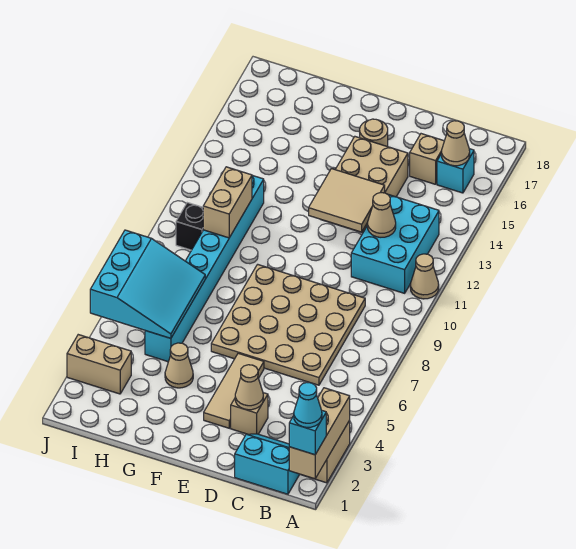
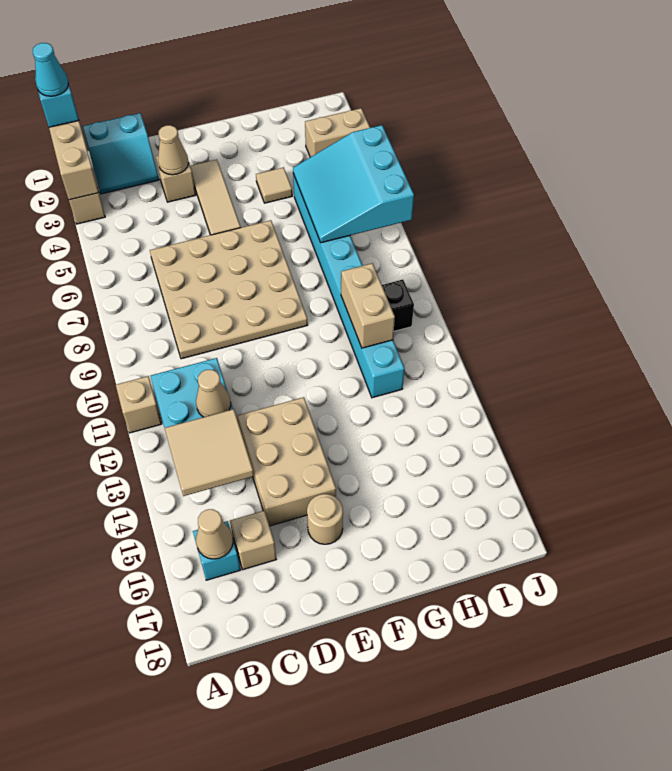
tan 1x1 cone [410,254,439,299] -> tan 1x1 brick [116,376,162,433]
tan 2x2 tile [309,169,385,232] -> tan 2x2 tile moved to [165,409,254,496]
tan 1x1 cone [165,343,193,388] -> tan 1x1 tile [256,167,292,203]

